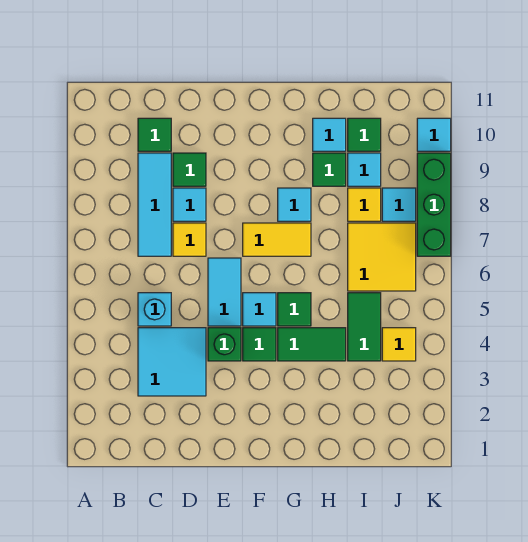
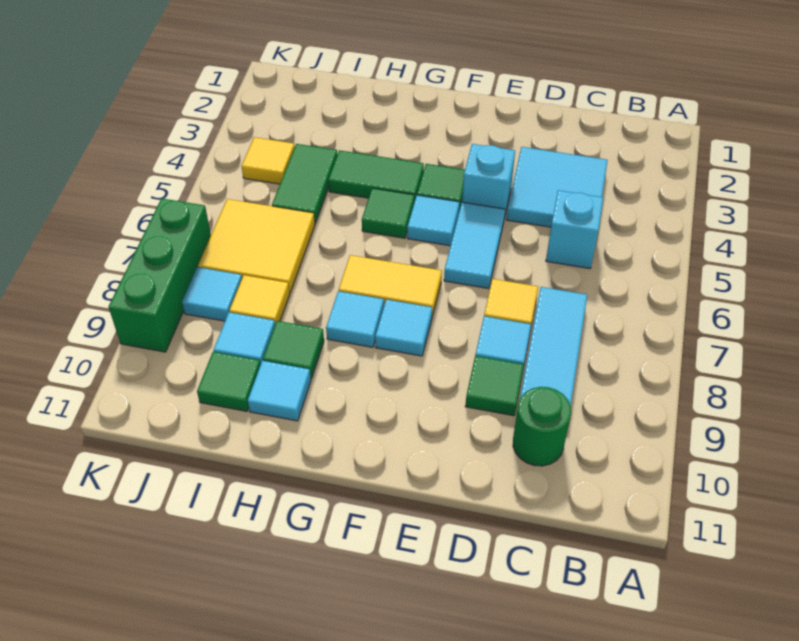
green 1x1 tile [138,118,171,151] -> green 1x1 round brick [513,387,571,466]
green 1x1 brick [208,328,241,361] -> cyan 1x1 brick [462,144,515,219]
cyan 1x1 tile [417,118,451,151] -> cyan 1x1 tile moved to [375,299,432,356]

